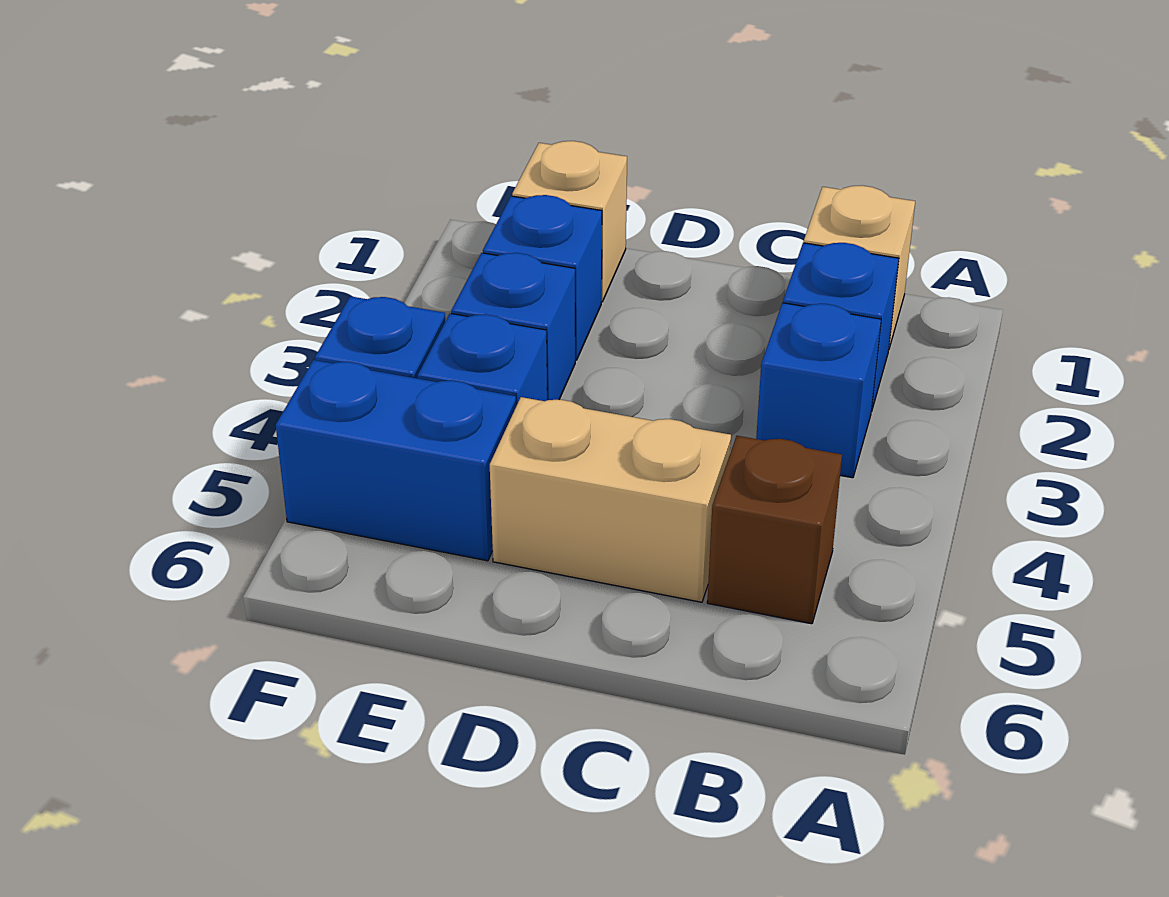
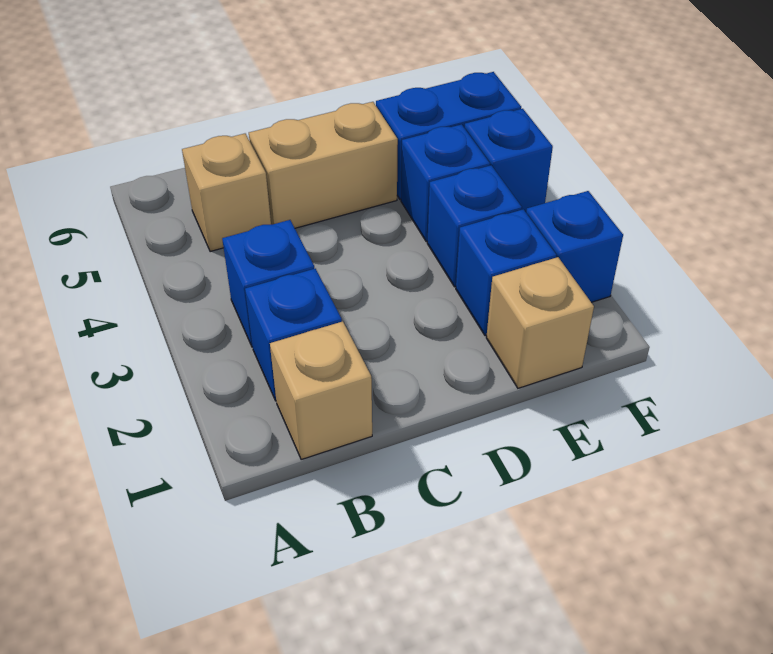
brown 1x1 brick [707,436,842,624] -> tan 1x1 brick [182,134,271,252]
none -> blue 1x1 brick [526,191,623,302]

